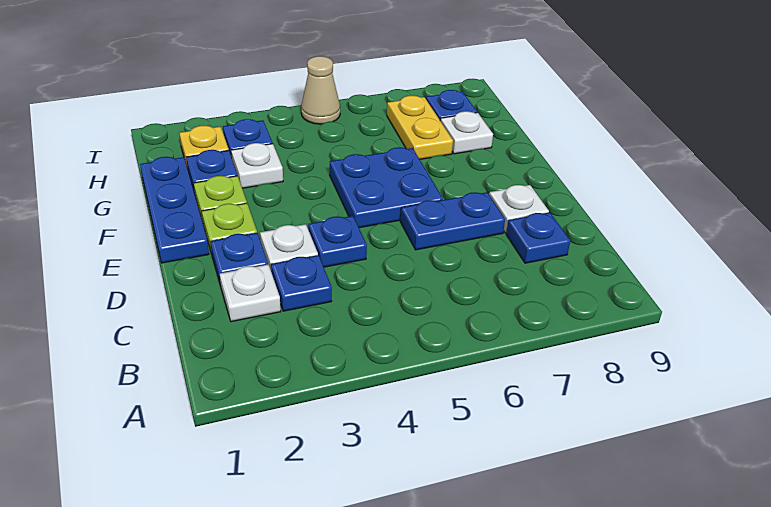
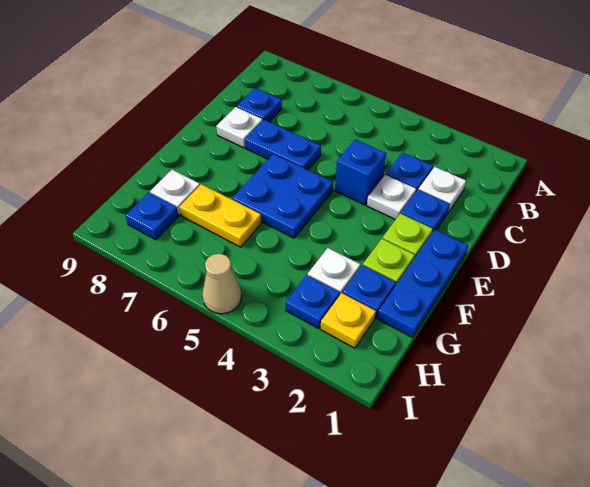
blue 1x1 plate [308,216,367,267] -> blue 1x1 brick [335,139,386,205]
yellow 1x2 plate [387,96,453,159] -> yellow 1x2 plate turned to [180,184,261,247]

